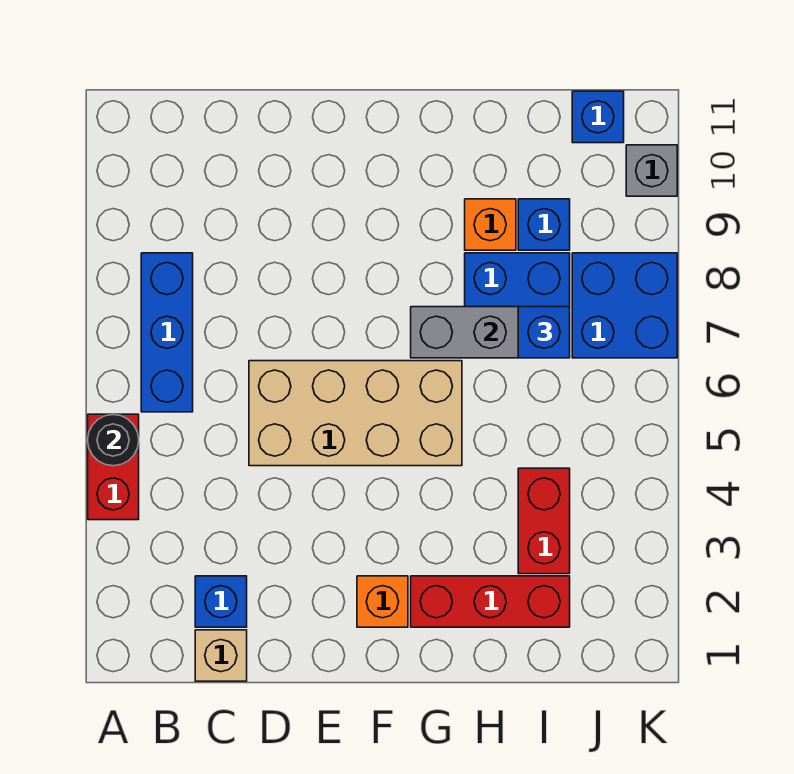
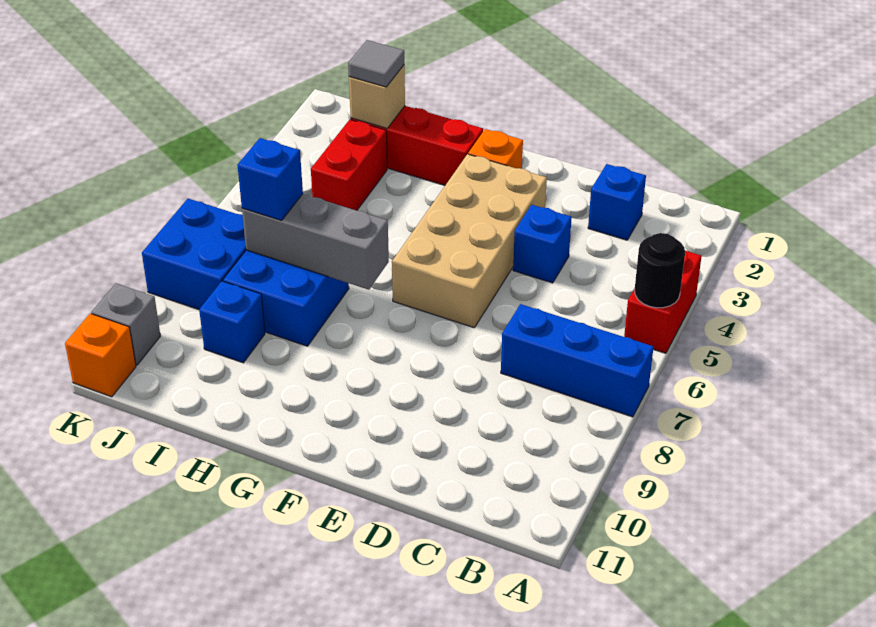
blue 1x3 brick [141,253,193,412] -> blue 1x3 brick turned to [501,304,653,417]
tan 1x1 brick [195,630,247,681] -> tan 1x1 brick moved to [349,65,405,128]
tan 2x4 brick [249,361,462,466] -> tan 2x4 brick turned to [392,154,547,328]
orange 1x1 brick [465,199,516,250] -> orange 1x1 brick moved to [65,313,136,397]
none -> grey 1x1 tile [348,40,404,87]
blue 1x1 brick [572,91,624,143] -> blue 1x1 brick moved to [513,205,572,283]

